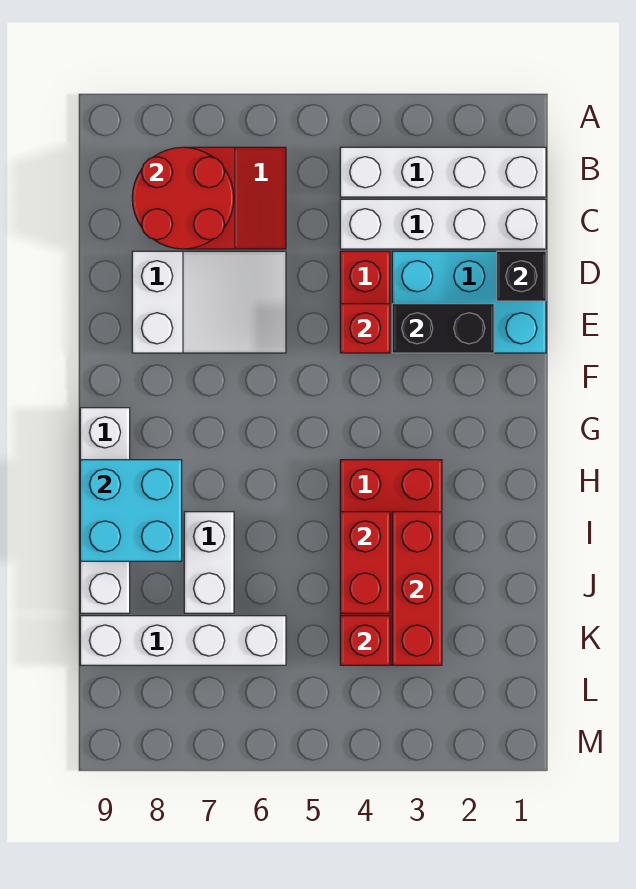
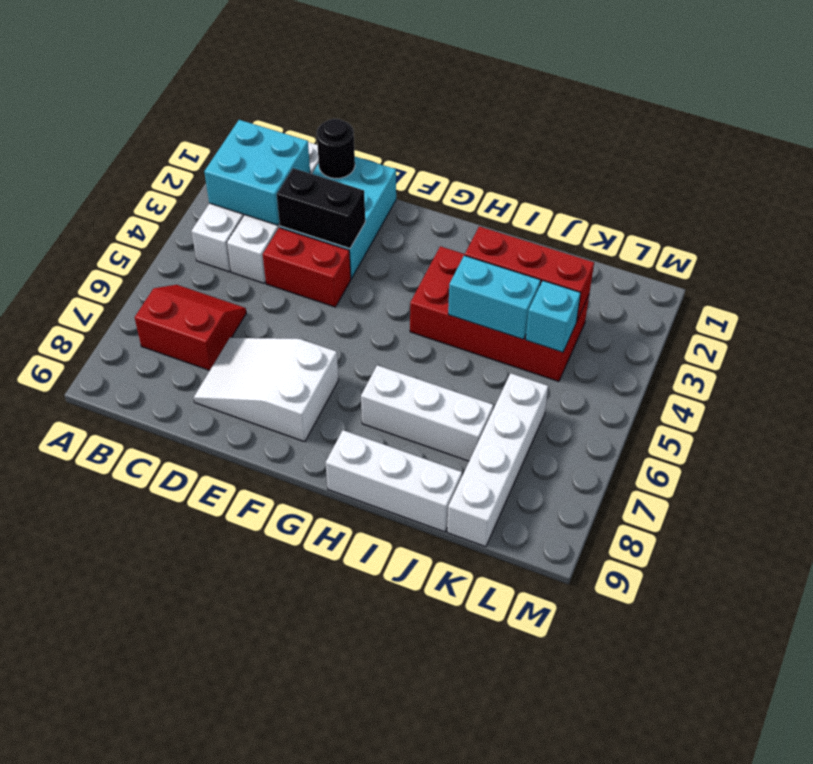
red 2x2 round brick [132,147,234,249] -> none
black 1x1 brick [497,251,546,301] -> black 1x1 round brick [317,119,355,178]
white 2x3 slope [132,251,286,353] -> white 2x3 slope turned to [194,338,338,442]
black 1x2 brick [392,304,494,353] -> black 1x2 brick turned to [277,168,365,249]
red 1x1 brick [340,304,390,353] -> none
white 1x4 brick [80,408,130,613] -> white 1x3 brick [326,430,462,532]
cyan 2x2 brick [80,460,182,561] -> cyan 2x2 brick moved to [204,120,310,225]
red 1x2 brick [340,512,390,613] -> cyan 1x2 brick [448,255,541,339]
white 1x2 brick [184,512,234,613] -> white 1x3 brick [361,365,493,461]
red 1x1 brick [340,616,390,665] -> cyan 1x1 brick [526,281,581,352]

